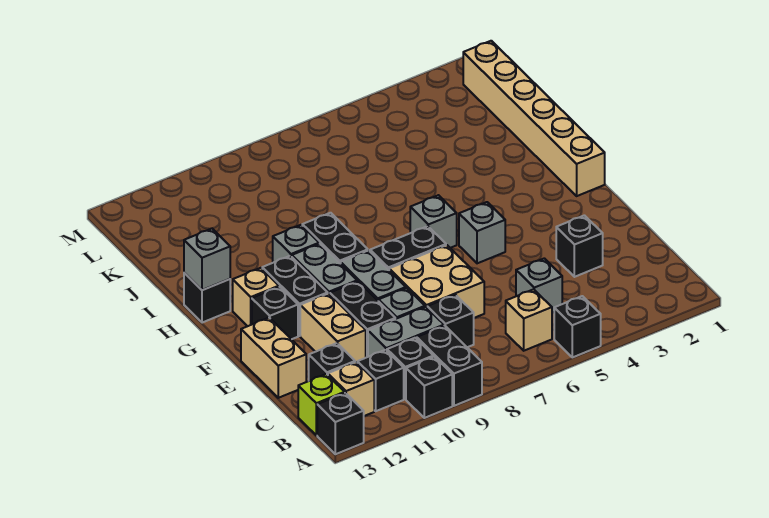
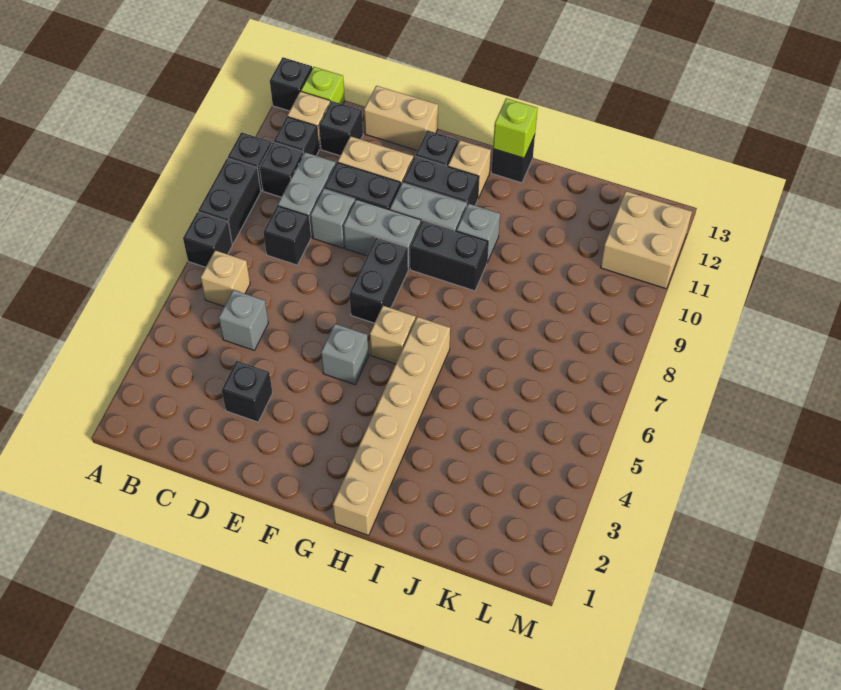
black 1x1 brick [554,296,601,357] -> black 1x1 brick moved to [183,212,232,267]
black 1x2 brick [417,326,482,406] -> black 1x2 brick turned to [198,158,261,244]
tan 2x2 brick [389,245,484,318] -> tan 2x2 brick moved to [600,191,692,289]
tan 1x6 brick [463,41,605,196] -> tan 1x6 brick turned to [333,317,450,535]
grey 1x1 brick [410,195,457,248] -> tan 1x1 brick [370,306,416,364]
grey 1x1 brick [184,229,230,290] -> lime 1x1 brick [493,98,538,158]

